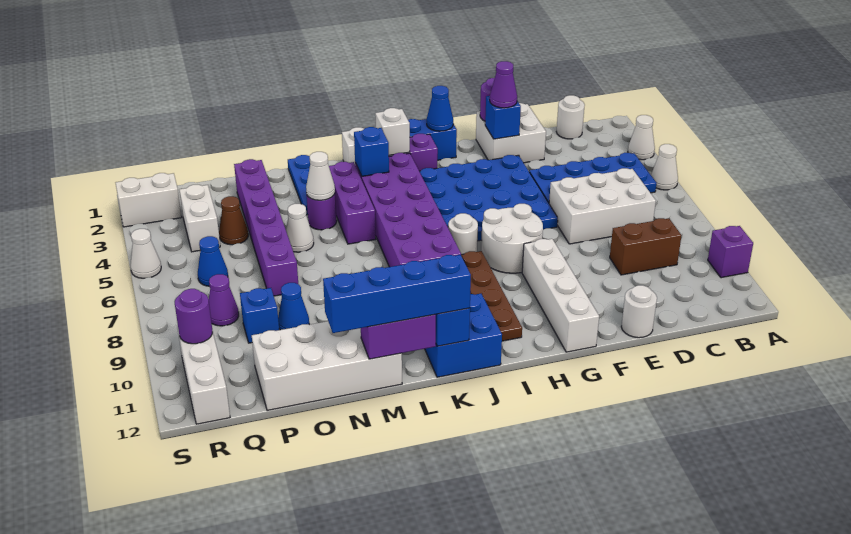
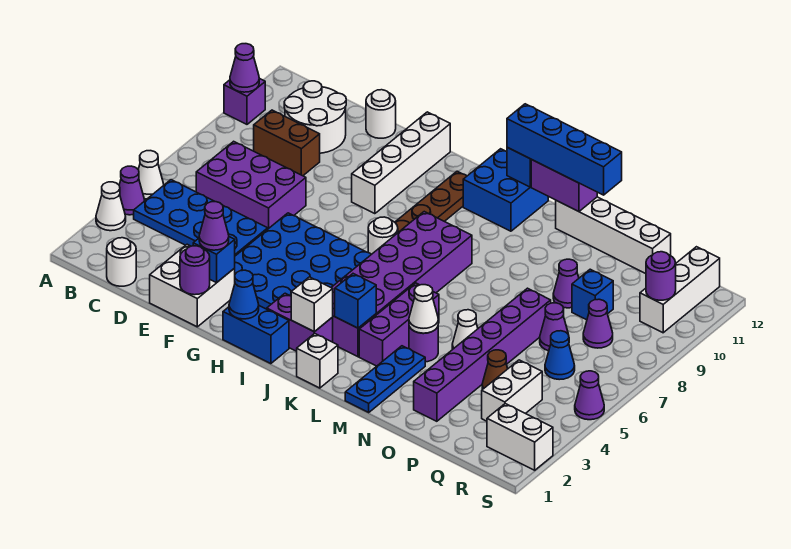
none -> purple 1x1 cone [119,166,145,215]
none -> purple 1x1 cone [230,44,259,92]
white 2x3 brick [549,168,656,244] -> purple 2x3 brick [196,141,306,229]
white 2x2 round brick [481,204,543,273] -> white 2x2 round brick moved to [284,81,346,153]
white 2x4 brick [252,321,402,410] -> white 1x4 brick [556,197,671,274]
blue 1x1 cone [278,283,309,330] -> purple 1x1 cone [553,259,579,308]
none -> purple 1x1 cone [540,303,568,351]
white 1x1 cone [131,229,161,278] -> purple 1x1 cone [575,371,604,420]

